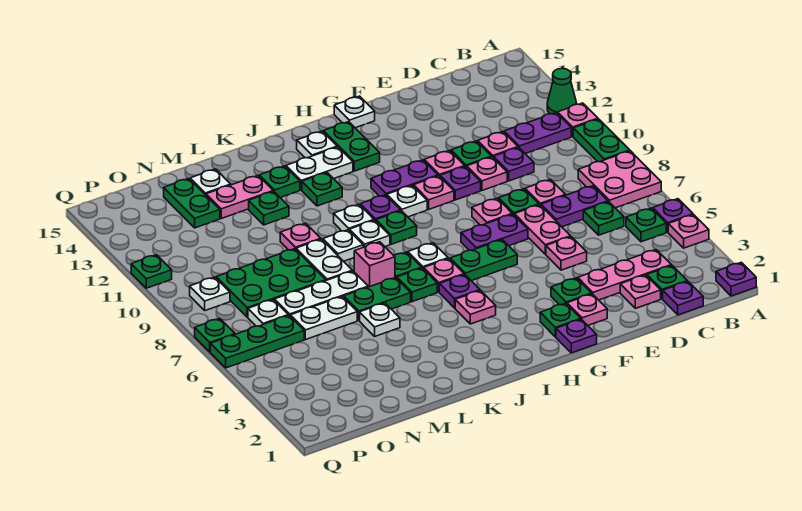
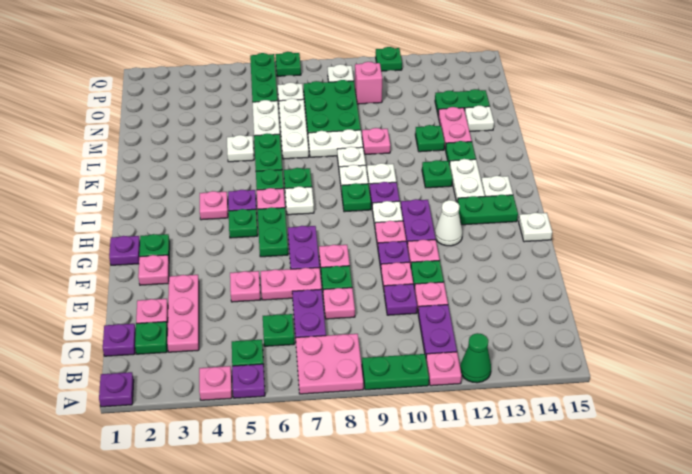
green 1x1 plate [551,278,592,305] -> green 1x1 plate moved to [229,209,258,238]
none -> white 1x1 cone [435,200,462,246]
pink 1x1 brick [354,242,395,287] -> pink 1x1 brick moved to [355,62,382,104]

